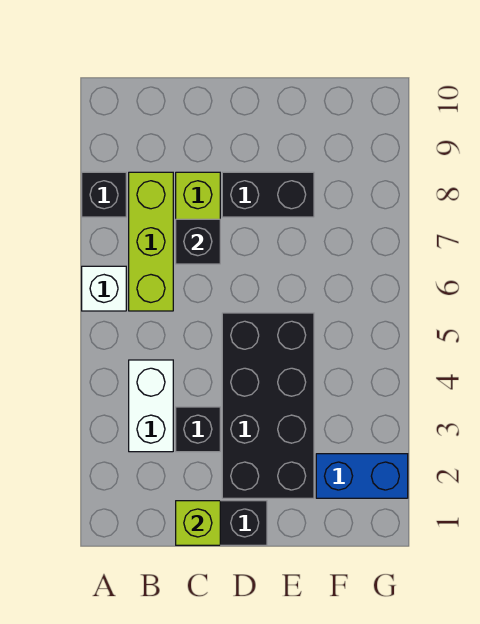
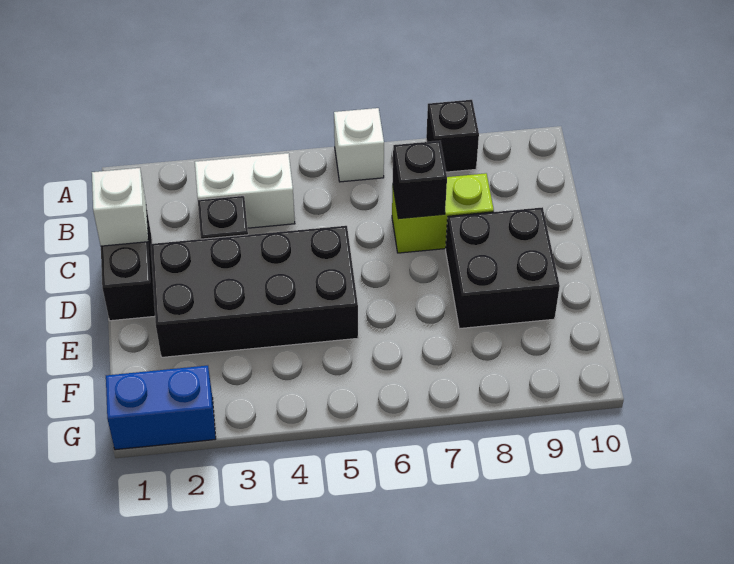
lime 1x3 brick [129,172,173,311] -> none
lime 1x1 brick [176,501,220,545] -> white 1x1 brick [92,168,148,246]
black 1x2 brick [222,172,314,217] -> black 2x2 brick [446,207,560,329]
blue 1x2 brick [316,454,408,498] -> blue 1x2 brick turned to [106,366,216,450]

